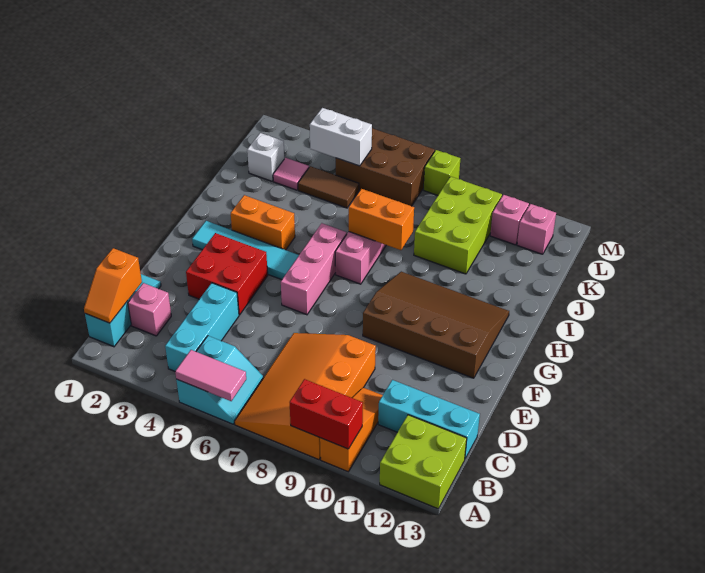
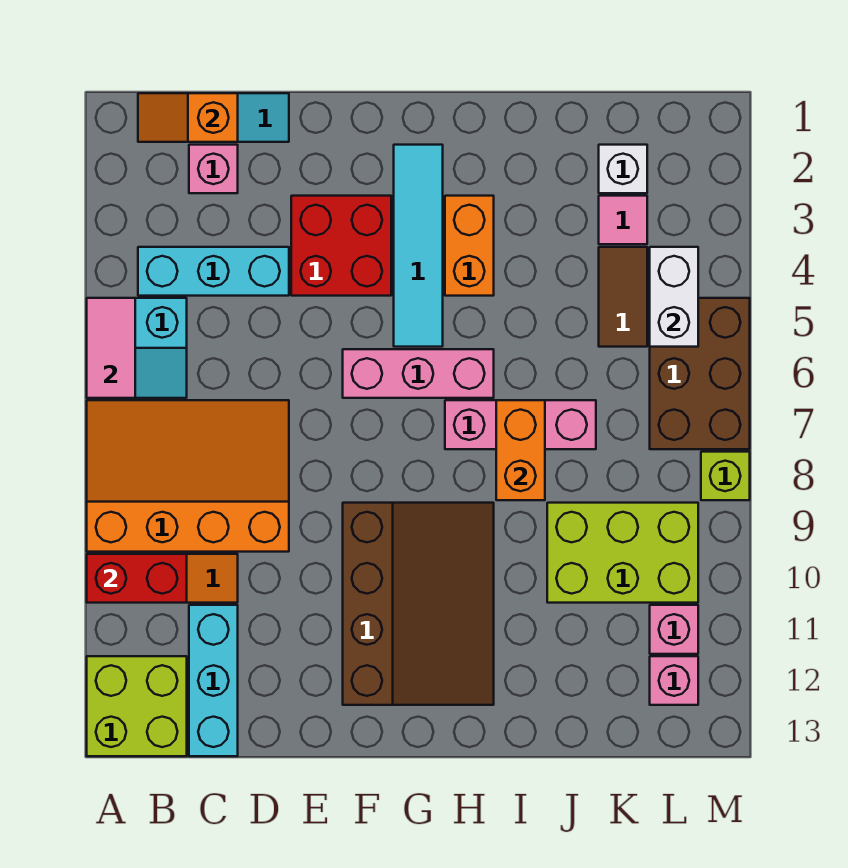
red 1x2 brick [290,379,363,449] -> red 1x2 brick turned to [87,554,187,603]

